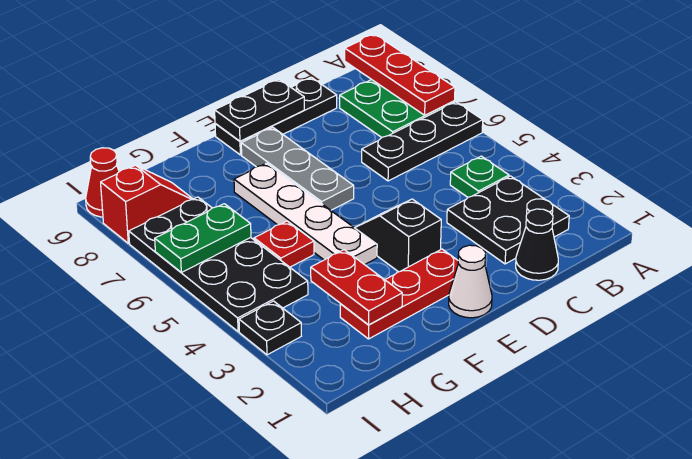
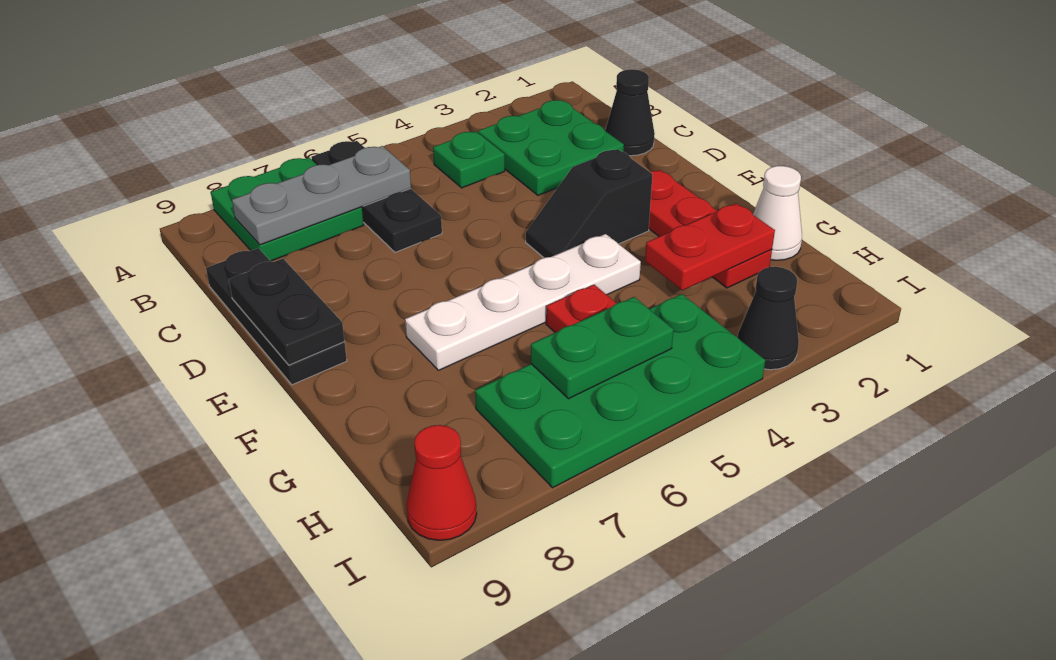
red 1x3 plate [345,34,455,115] -> none
black 2x2 plate [447,176,569,264] -> green 2x2 plate [478,100,624,195]
white 1x1 cone [449,245,492,318] -> white 1x1 cone moved to [753,166,802,260]
grey 1x3 plate [241,128,354,210] -> grey 1x3 plate moved to [232,146,411,245]
black 2x4 plate [129,197,308,332] -> green 2x4 plate [475,294,765,488]
green 1x2 plate [155,204,251,272] -> green 1x2 plate turned to [531,297,674,399]
red 1x2 slope [101,165,193,243] -> none
black 1x1 plate [239,301,301,355] -> black 1x1 cone [737,267,799,370]

